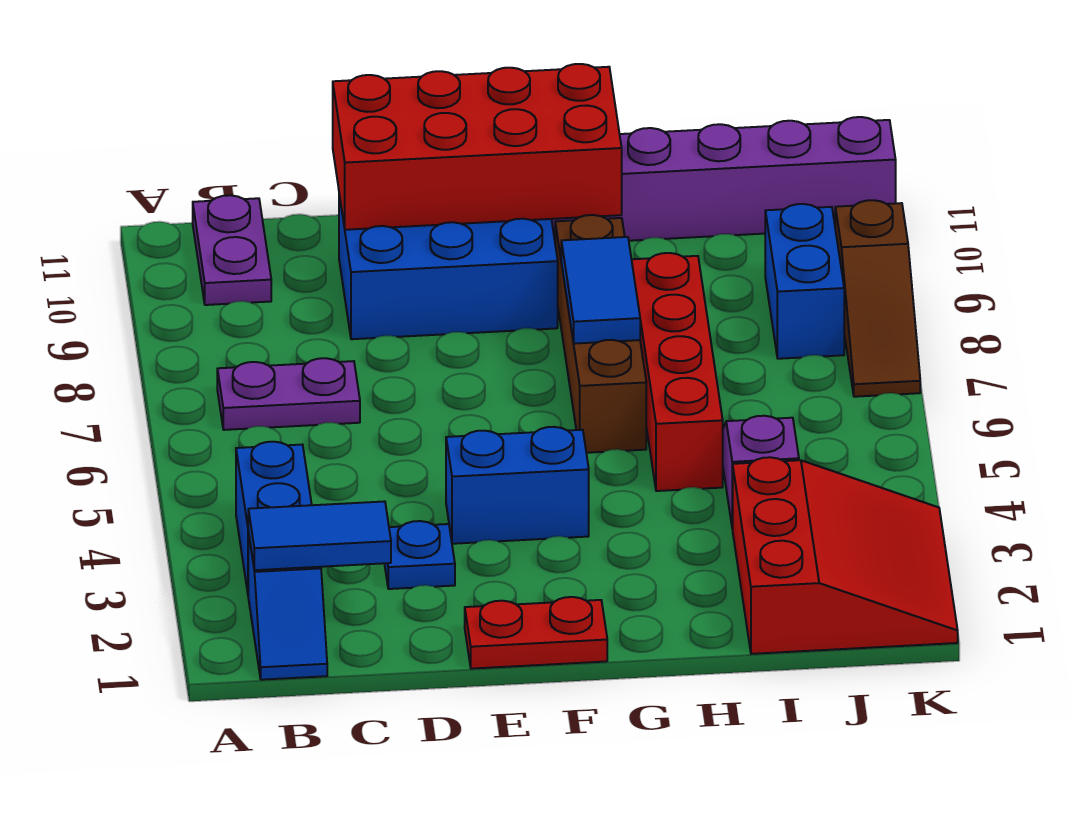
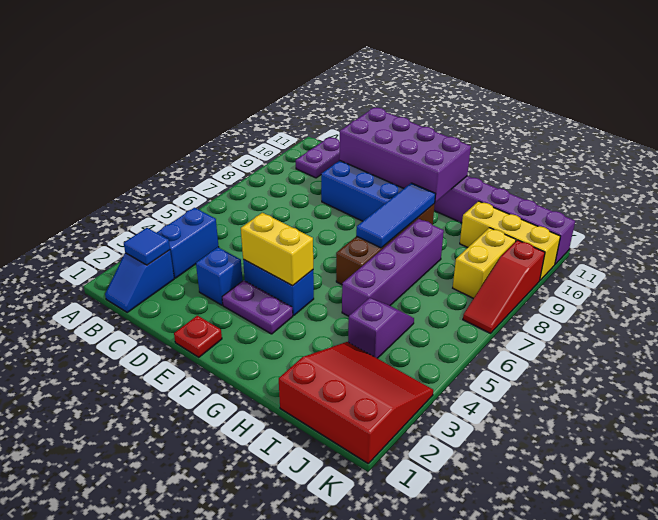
blue 1x2 tile [248,501,391,570] -> blue 1x1 tile [124,228,170,265]
purple 1x2 plate [217,358,360,430] -> purple 1x2 plate moved to [222,280,293,334]
blue 1x1 plate [384,521,455,589] -> blue 1x1 brick [196,247,243,305]
red 2x4 brick [333,64,622,230] -> purple 2x4 brick [339,108,471,202]
red 1x2 plate [465,597,607,669] -> red 1x1 plate [174,316,222,357]
none -> yellow 1x2 brick [241,213,313,286]
blue 1x2 tile [561,237,640,344] -> blue 1x3 tile [356,183,435,248]
red 1x4 brick [632,253,723,491] -> purple 1x4 brick [342,219,444,316]
red 3x3 slope [733,457,958,654] -> red 3x3 slope turned to [279,342,433,463]
none -> yellow 1x3 brick [460,201,560,280]
blue 1x2 brick [765,204,844,359] -> yellow 1x2 brick [453,228,516,299]
brown 1x3 slope [835,200,920,397] -> red 1x3 slope [463,240,545,333]

